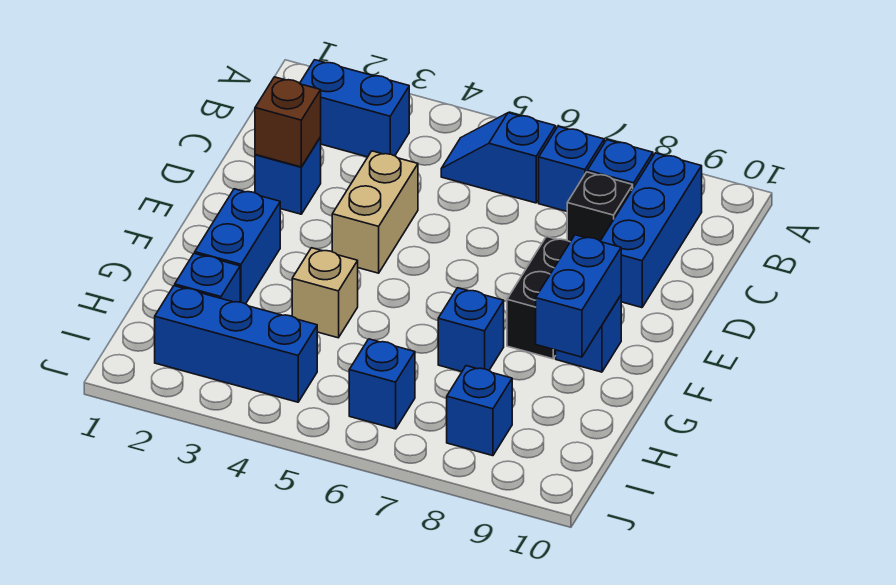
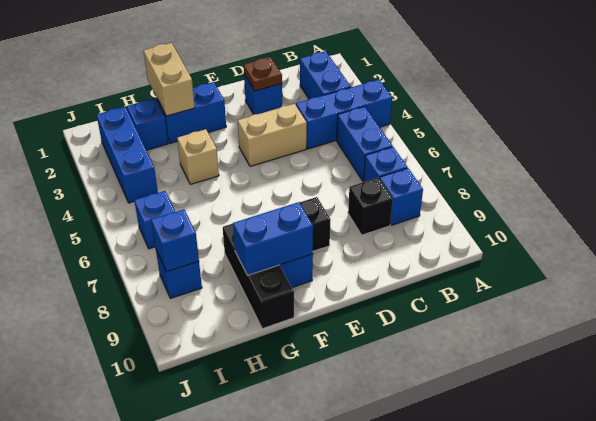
blue 1x2 slope [441,113,556,203] -> blue 1x2 brick [337,106,392,181]
blue 1x3 brick [601,153,702,308] -> blue 1x3 brick moved to [296,80,392,149]
brown 1x1 brick [255,77,321,167] -> brown 1x1 plate [244,57,282,91]
none -> tan 1x2 brick [143,43,195,116]
blue 1x1 brick [438,288,504,372] -> blue 1x1 brick moved to [151,209,199,272]
none -> black 1x3 brick [223,224,294,329]

